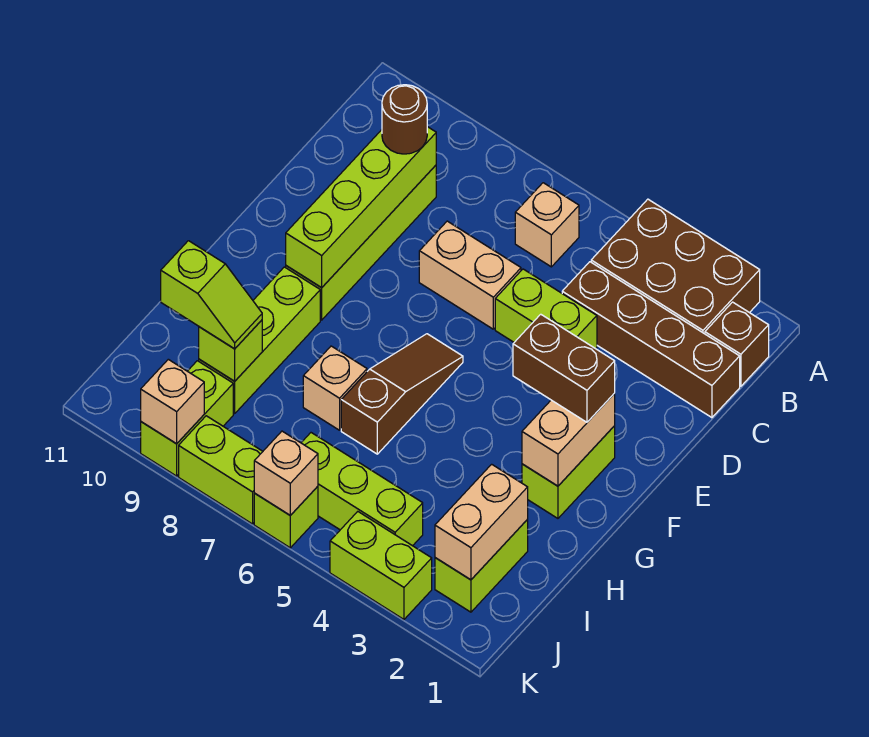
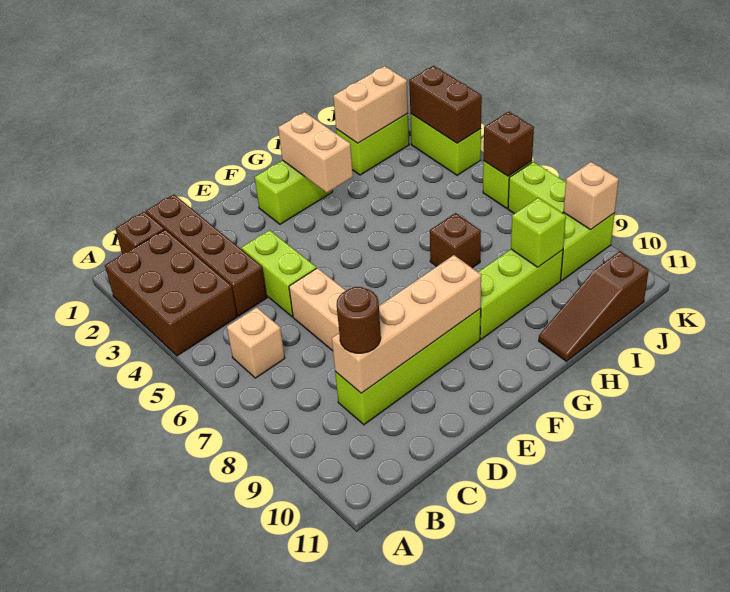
lime 1x4 brick [286,127,436,288] -> tan 1x4 brick [332,255,481,393]
tan 1x2 brick [522,393,615,486] -> tan 1x2 brick turned to [278,112,353,193]
brown 1x2 brick [513,314,615,422] -> brown 1x2 brick moved to [409,66,482,143]
brown 1x3 slope [341,334,463,454] -> brown 1x3 slope moved to [539,251,649,361]
tan 1x1 brick [303,346,367,430] -> brown 1x1 brick [430,213,481,268]
lime 1x2 slope [161,241,262,349] -> none
lime 1x3 brick [301,433,423,546] -> none
tan 1x1 brick [254,431,318,515] -> brown 1x1 brick [483,112,534,176]

